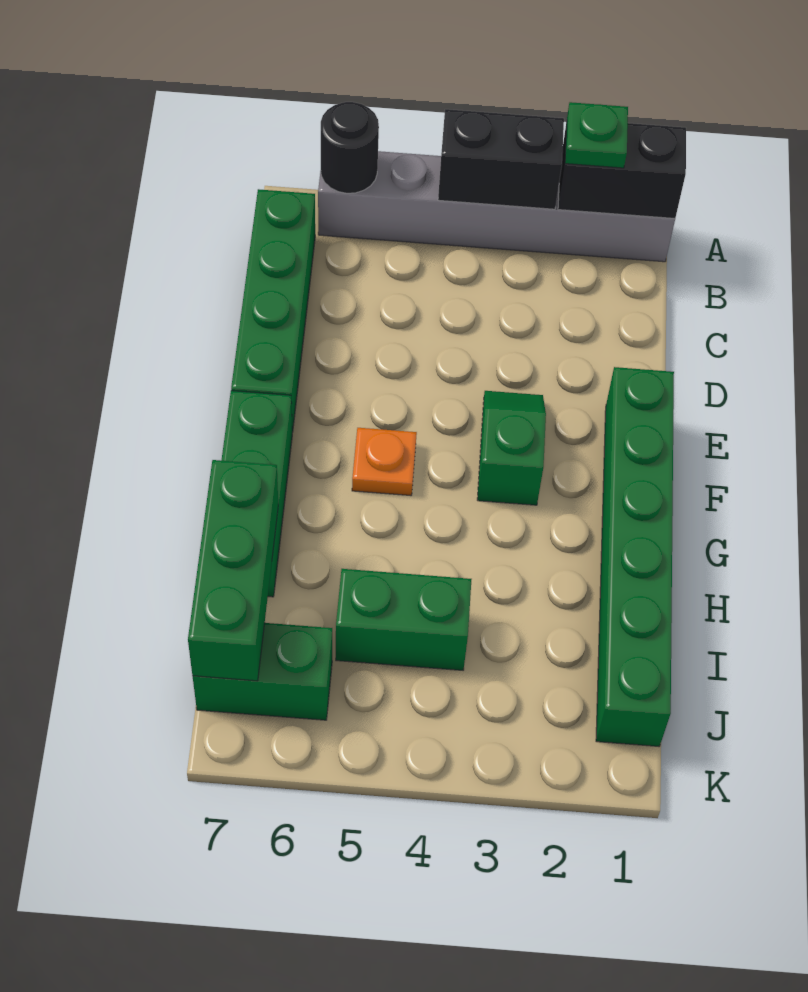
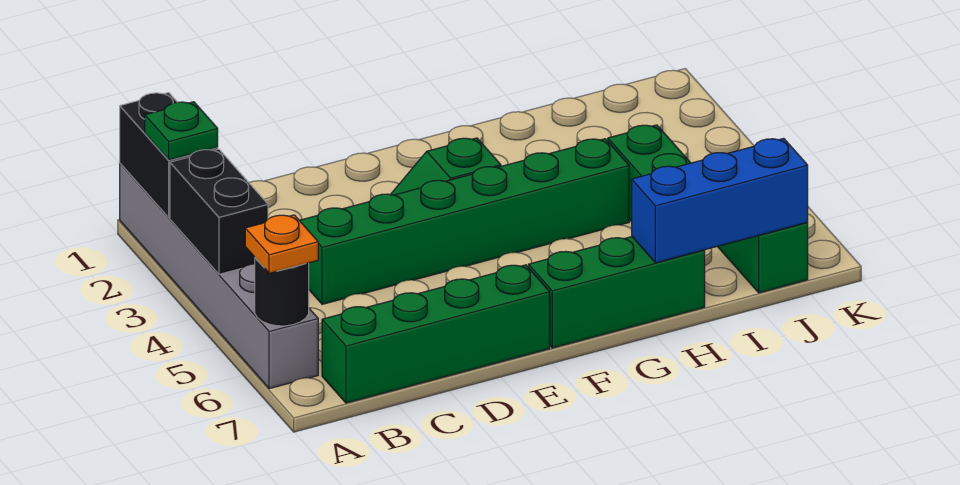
green 1x6 brick [596,367,674,746] -> green 1x6 brick moved to [299,139,629,304]
orange 1x1 plate [352,428,417,496] -> orange 1x1 plate moved to [245,215,318,273]
green 1x3 brick [188,460,278,681] -> blue 1x3 brick [632,138,808,263]

